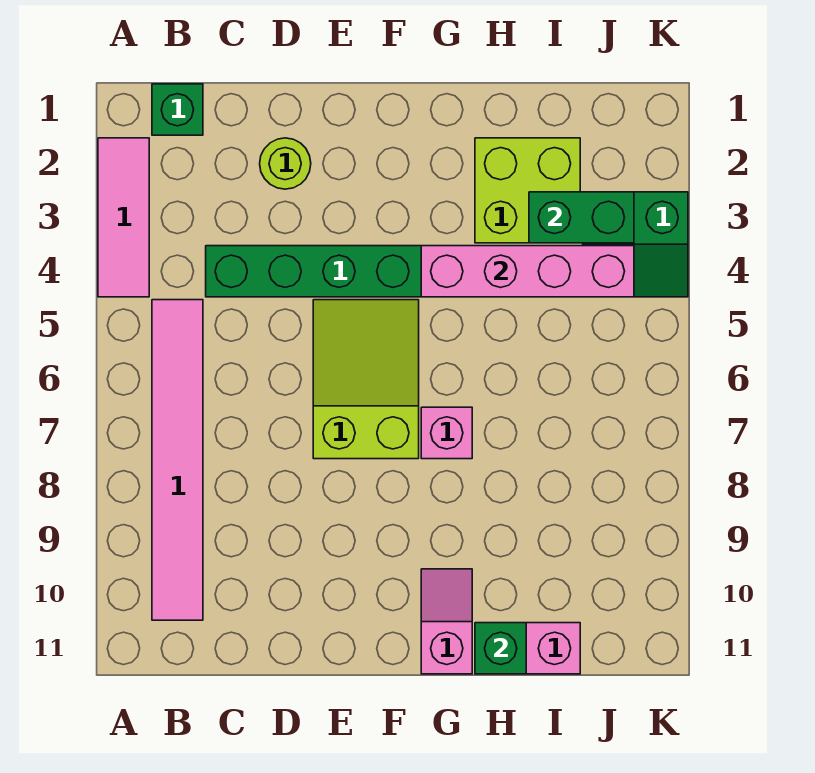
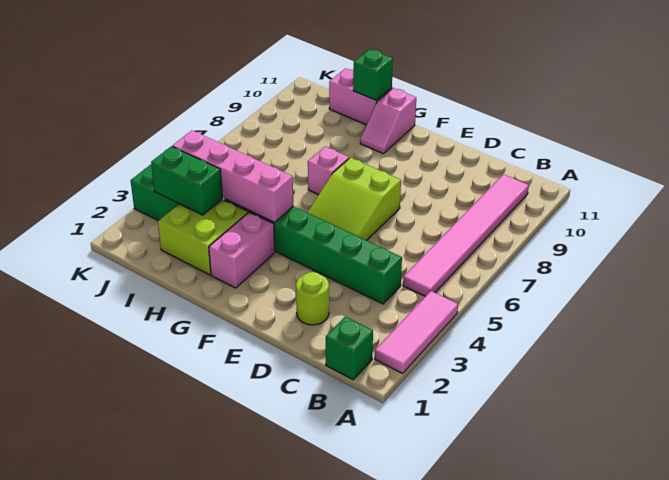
none -> pink 1x2 brick [209,212,275,288]

